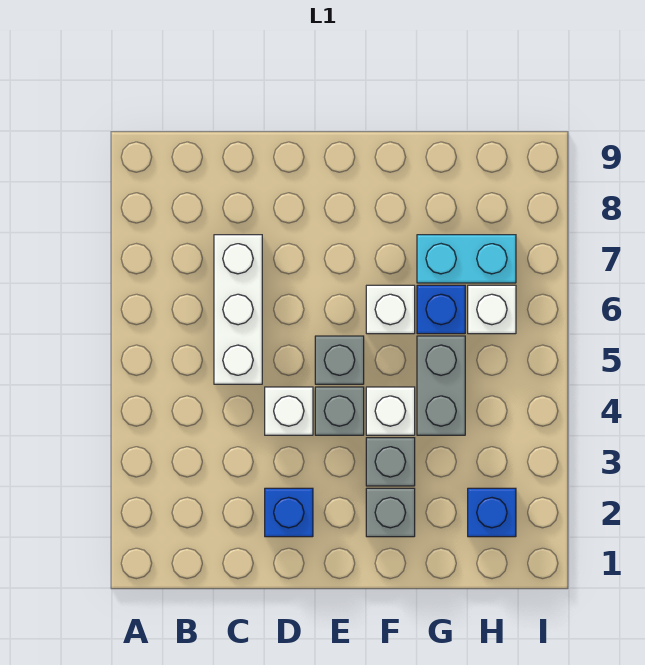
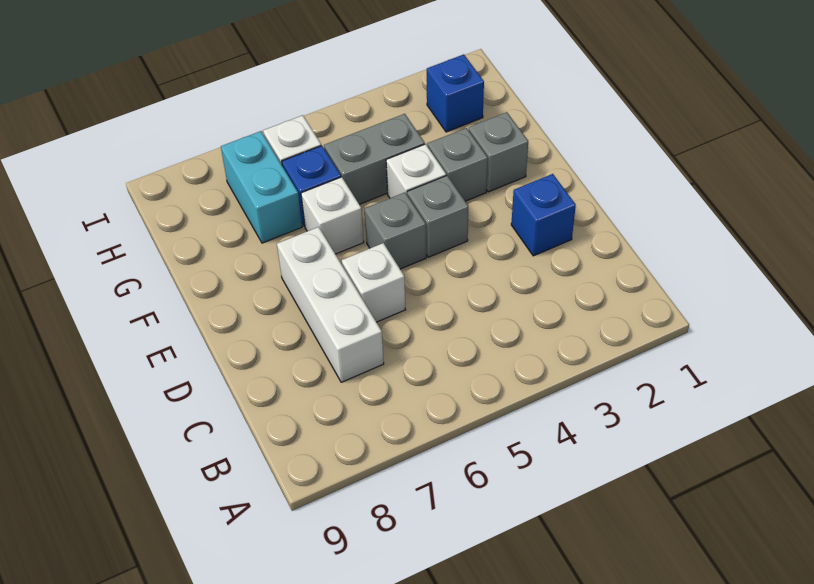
white 1x3 brick [214,235,262,384] -> white 1x3 brick turned to [277,227,384,382]
white 1x1 brick [265,387,313,435] -> white 1x1 brick moved to [342,243,406,322]

